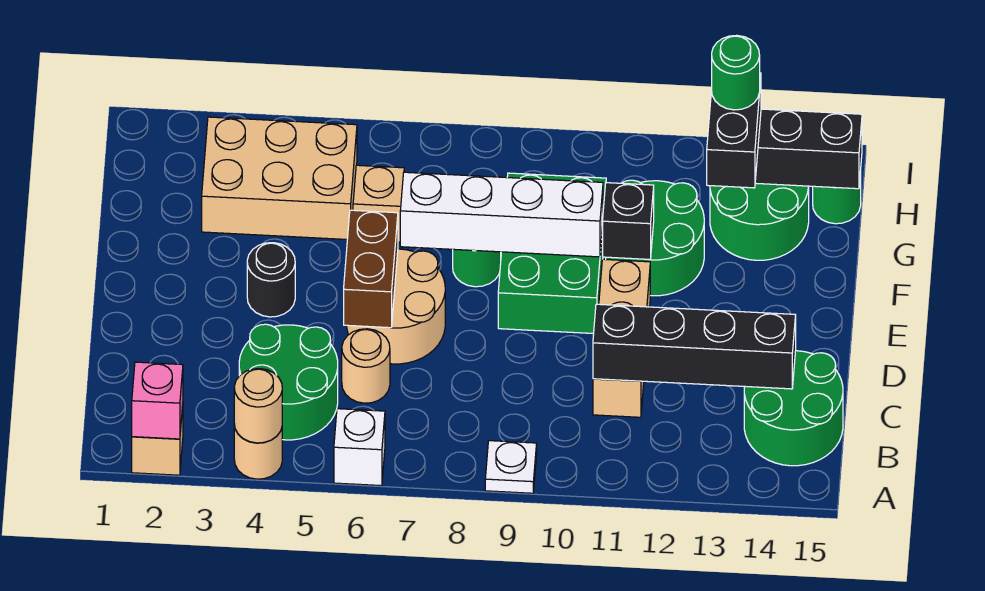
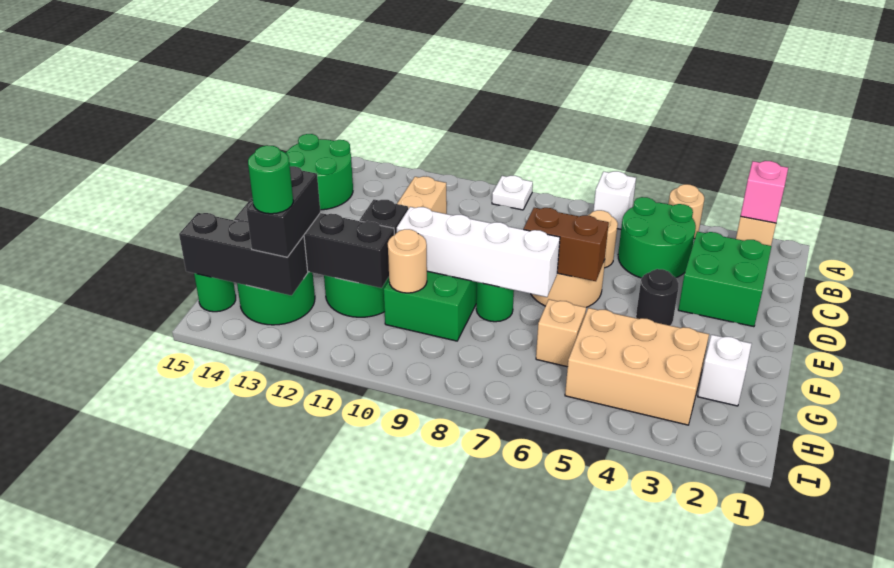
tan 1x1 round brick [234,369,282,443] -> tan 1x1 round brick moved to [388,229,427,293]
none -> green 2x2 brick [678,232,771,327]
black 1x4 brick [593,304,796,389] -> black 1x4 brick moved to [234,199,394,288]
brown 1x2 brick [344,210,398,328] -> brown 1x2 brick turned to [523,208,609,281]
none -> white 1x1 brick [698,335,752,406]

